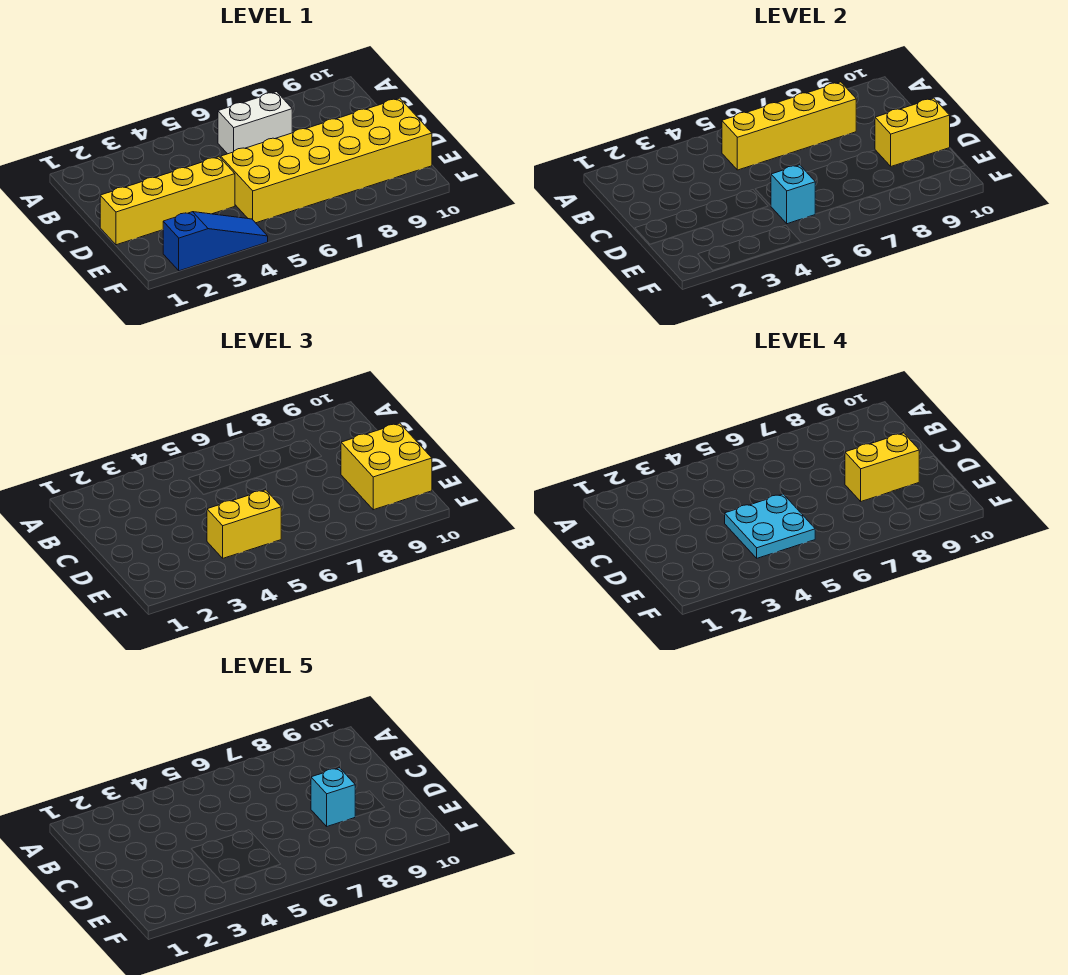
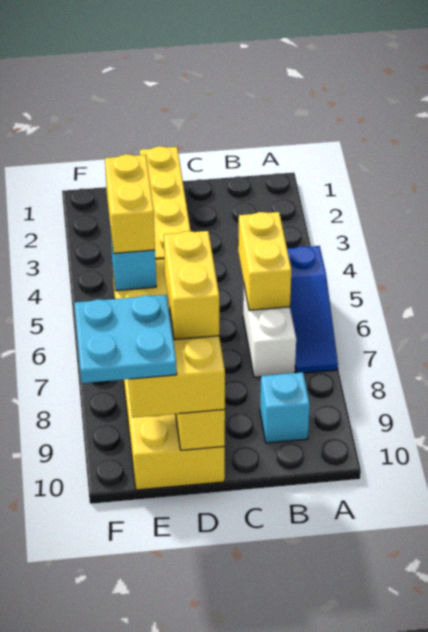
yellow 1x4 brick [722,82,856,170] -> yellow 1x2 brick [238,212,291,310]
cyan 2x2 plate [725,494,815,558] -> cyan 2x2 plate moved to [74,295,177,383]
cyan 1x1 brick [311,768,355,826] -> cyan 1x1 brick moved to [260,372,310,443]
blue 1x3 slope [163,212,268,271] -> blue 1x3 slope moved to [287,246,338,373]

